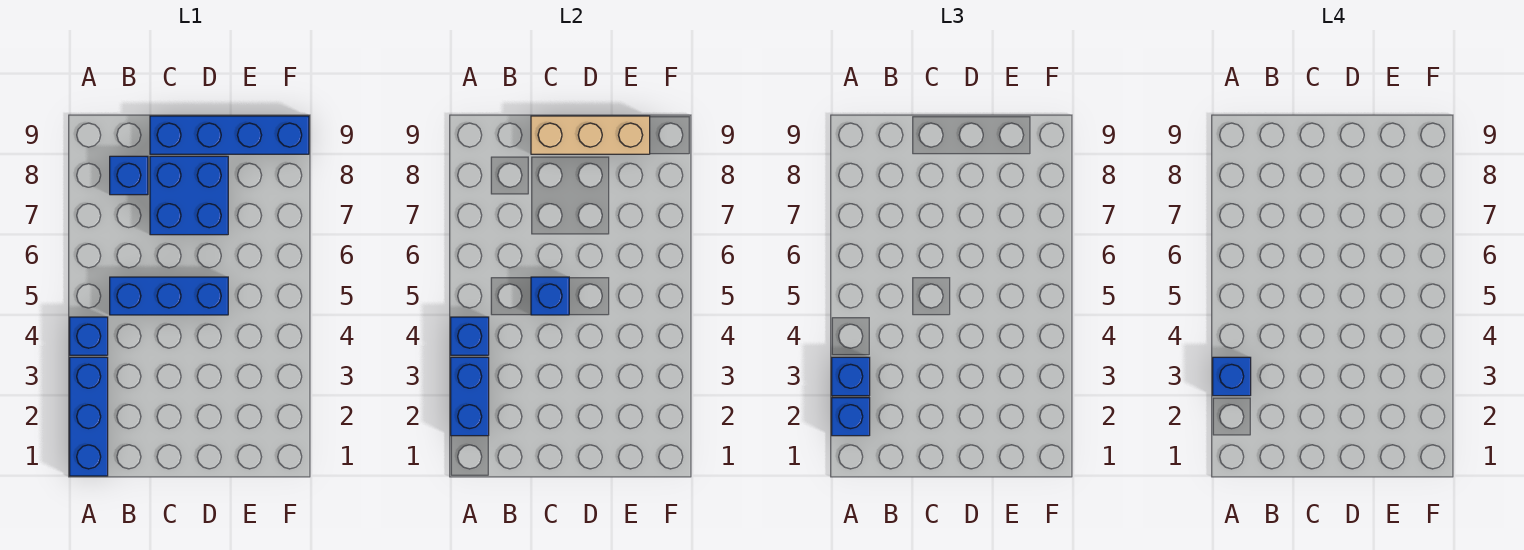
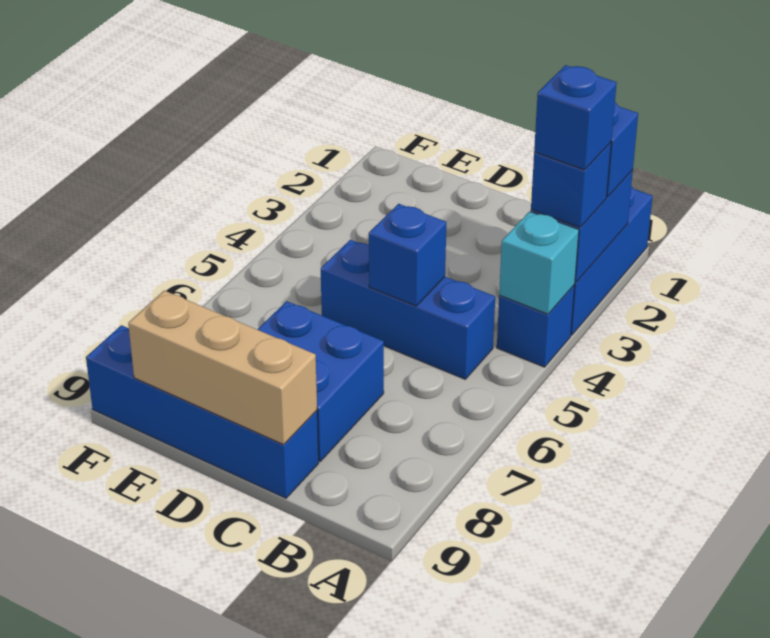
blue 1x1 brick [451,317,489,355] -> cyan 1x1 brick [499,211,579,314]
blue 1x1 brick [110,156,148,195] -> none

